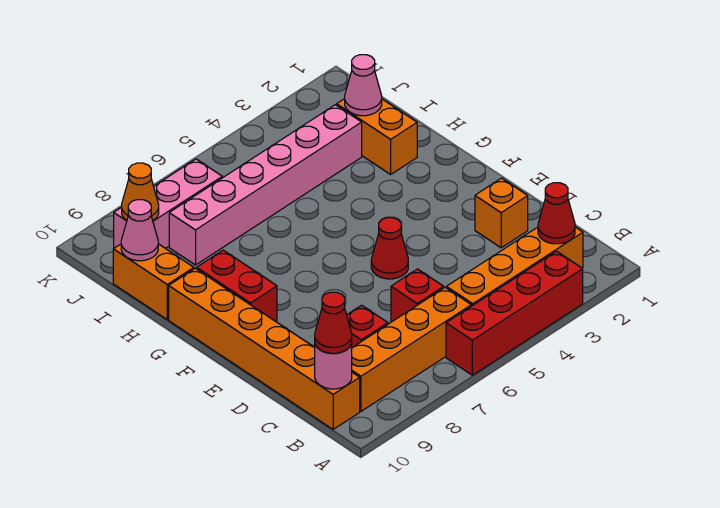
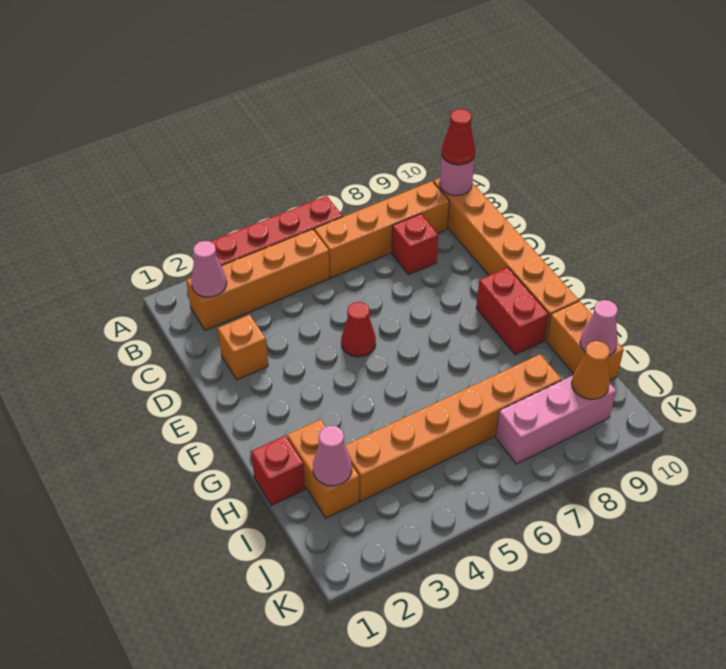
red 1x1 cone [538,183,575,244] -> pink 1x1 cone [191,241,227,297]
red 1x1 brick [391,269,444,322] -> red 1x1 brick moved to [251,436,305,505]
pink 1x6 brick [169,105,362,265] -> orange 1x6 brick [345,354,561,501]

